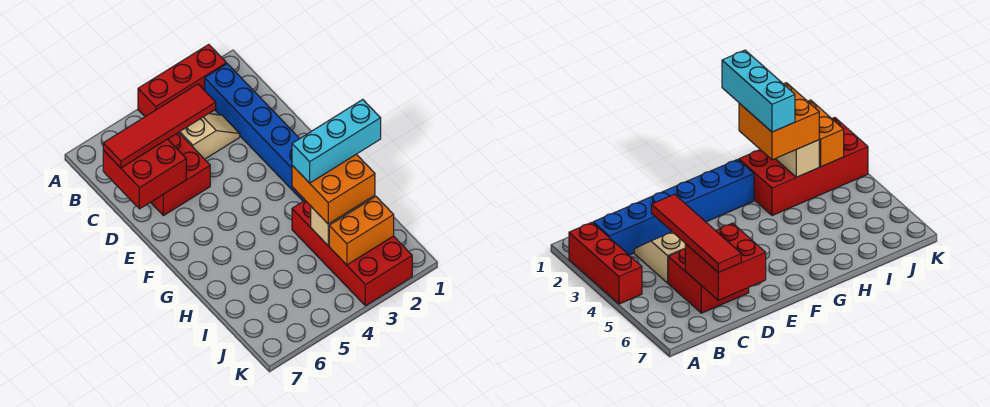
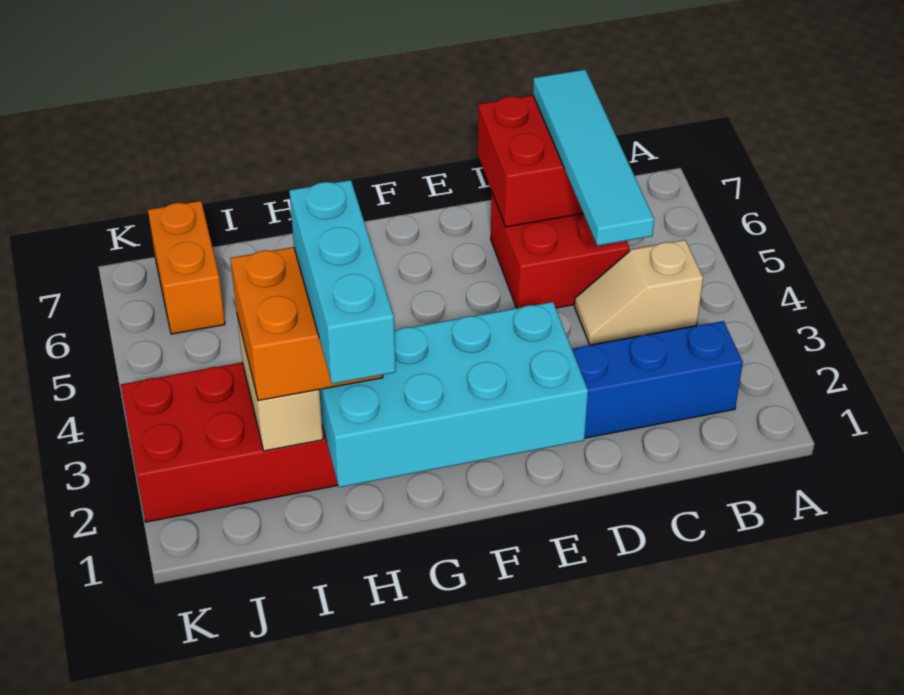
red 1x3 brick [138,44,227,117] -> none
tan 1x2 slope [179,114,240,159] -> tan 1x2 slope turned to [574,240,703,345]
red 1x4 tile [103,84,216,168] -> cyan 1x4 tile [533,70,654,246]
none -> cyan 2x4 brick [319,302,588,487]
orange 1x2 brick [329,197,394,265] -> orange 1x2 brick moved to [148,201,225,334]

